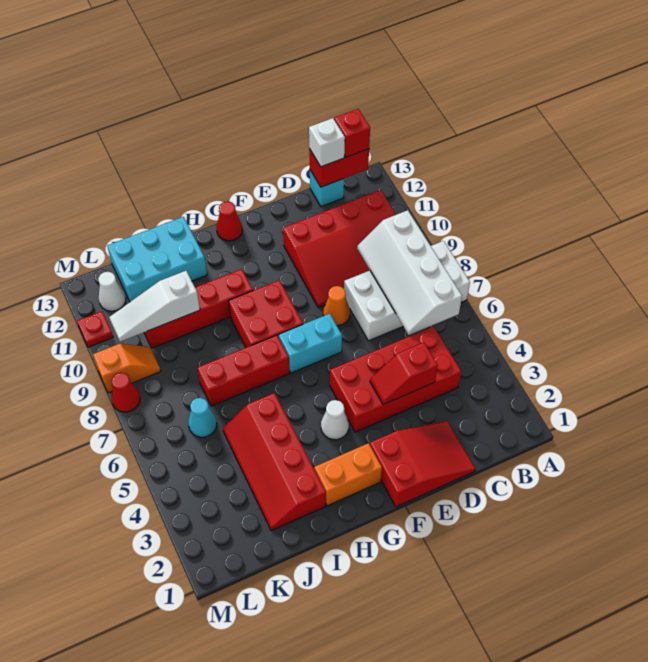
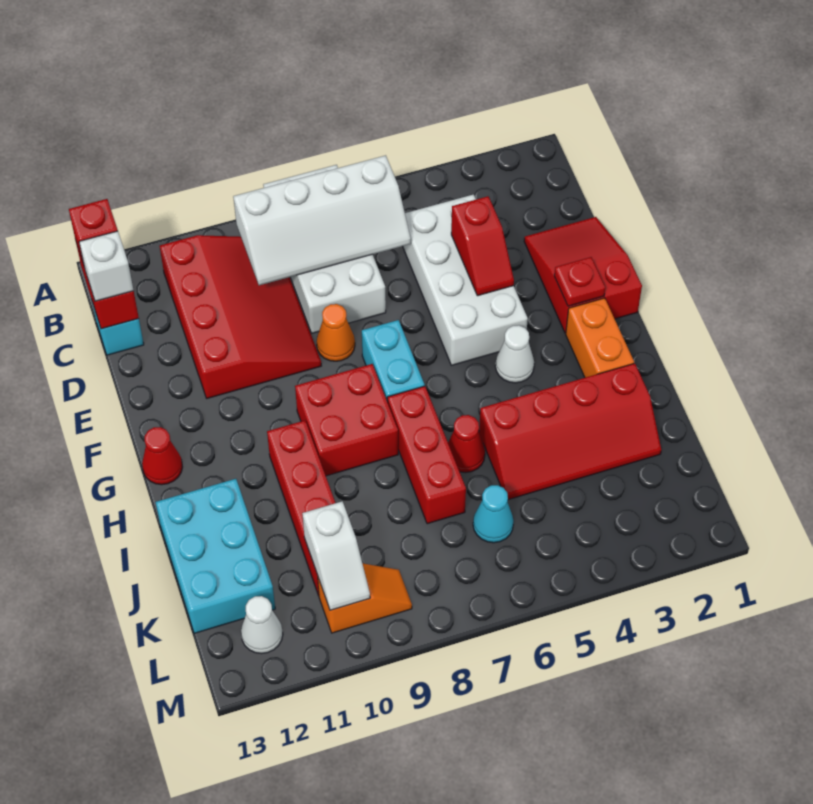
red 2x4 brick [330,326,461,432] -> white 2x4 brick [403,195,528,365]
white 1x3 slope [109,271,200,342] -> white 1x2 slope [302,501,370,610]
orange 1x2 slope [93,344,161,393] -> orange 1x2 slope turned to [318,564,412,633]
red 1x1 cone [112,373,140,412] -> red 1x1 cone moved to [448,415,485,473]
red 1x1 plate [77,311,113,347] -> red 1x1 plate moved to [554,257,605,306]

